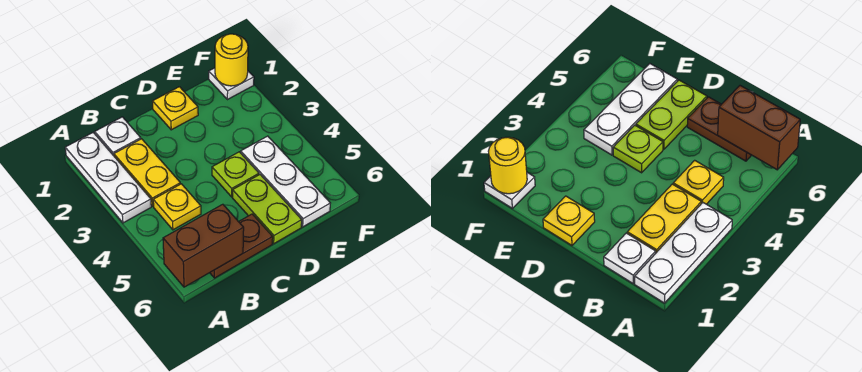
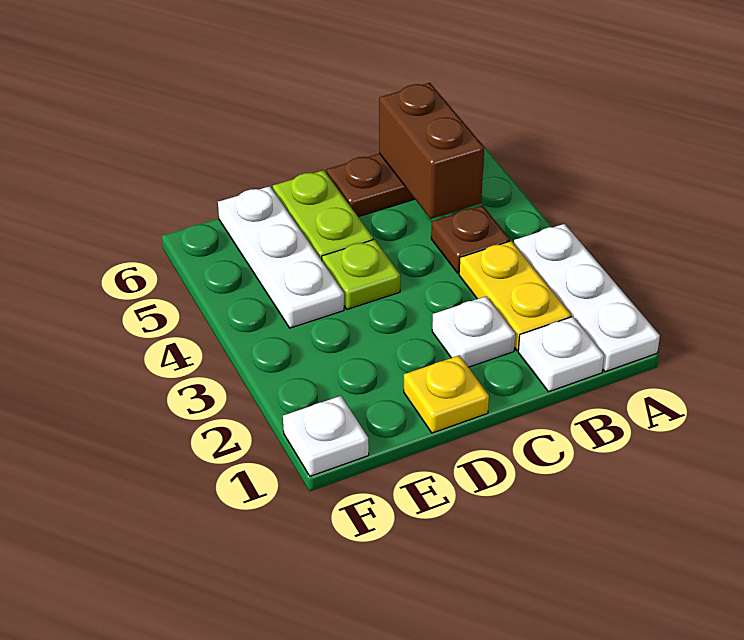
brown 1x2 brick [163,204,244,287] -> brown 1x2 brick turned to [379,83,484,219]
yellow 1x1 plate [153,184,201,230] -> brown 1x1 plate [431,206,510,273]
none -> white 1x1 plate [432,296,515,367]
yellow 1x1 round brick [215,34,248,86] -> none

